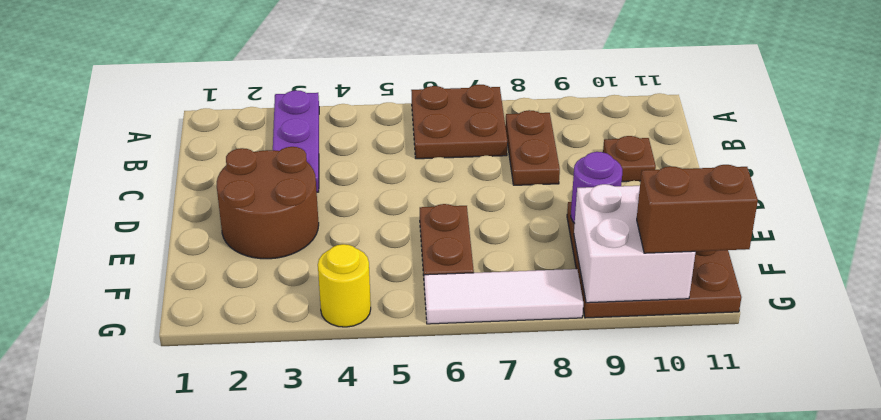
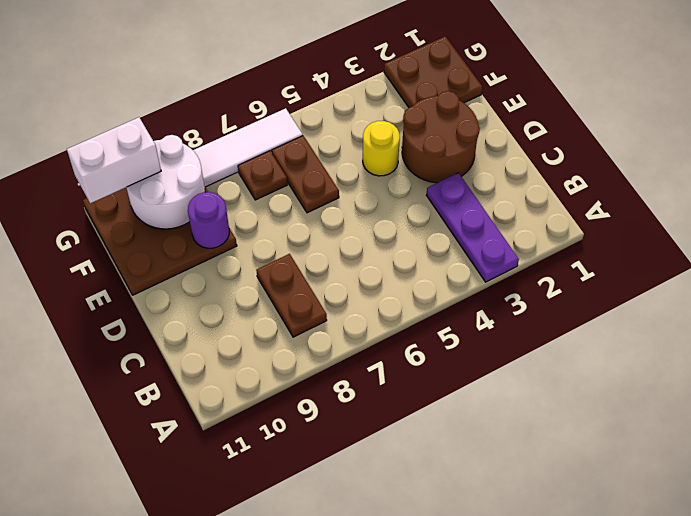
brown 2x2 plate [411,85,507,159] -> brown 2x2 plate moved to [384,36,482,107]
brown 1x1 plate [603,136,656,182] -> brown 1x1 plate moved to [238,151,287,200]
white 2x2 brick [574,184,695,303] -> white 2x2 round brick [126,135,205,229]
yellow 1x1 round brick [318,244,371,327] -> yellow 1x1 round brick moved to [363,121,400,176]
brown 1x2 brick [637,165,758,253] -> white 1x2 brick [67,117,161,203]

